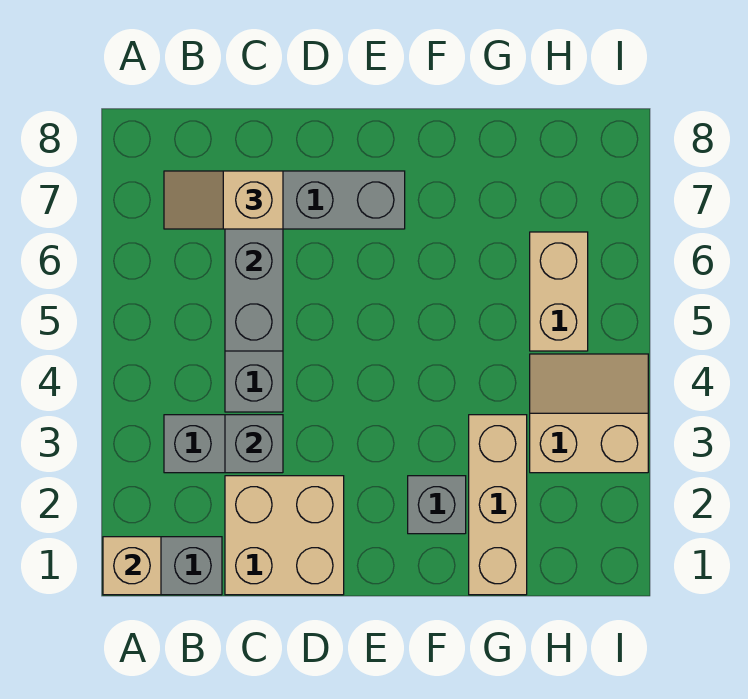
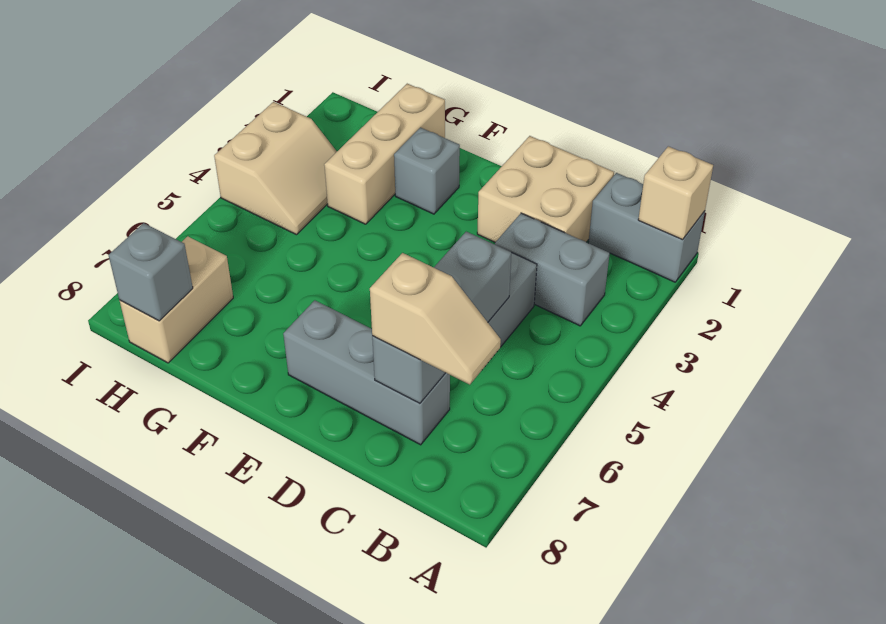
grey 1x1 brick [225,415,283,473] -> grey 1x1 brick moved to [109,223,193,321]
tan 2x2 slope [530,354,648,473] -> tan 2x2 slope turned to [214,102,337,235]
tan 1x2 brick [530,232,588,351] -> tan 1x2 brick moved to [120,236,233,363]

